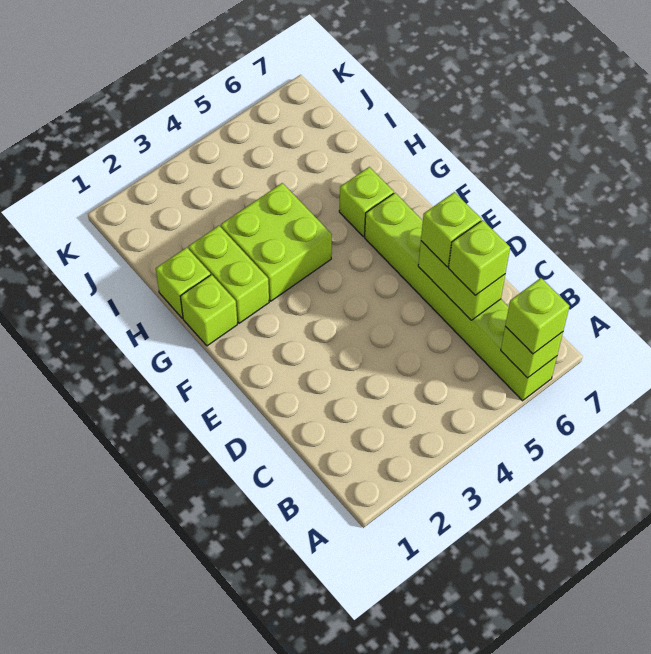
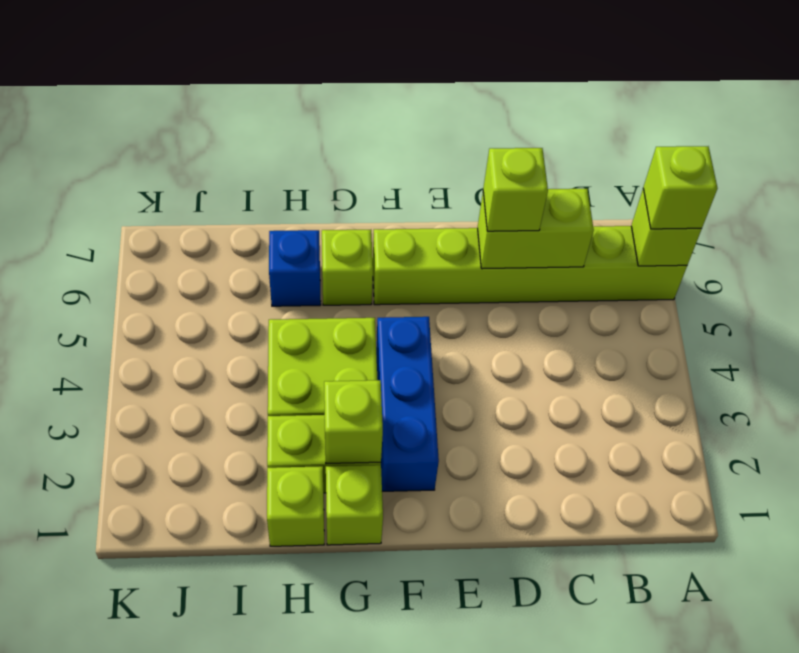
lime 1x1 brick [449,220,510,295] -> lime 1x1 brick moved to [324,380,383,464]
none -> blue 1x3 brick [376,317,439,491]
none -> blue 1x1 brick [269,230,321,306]

